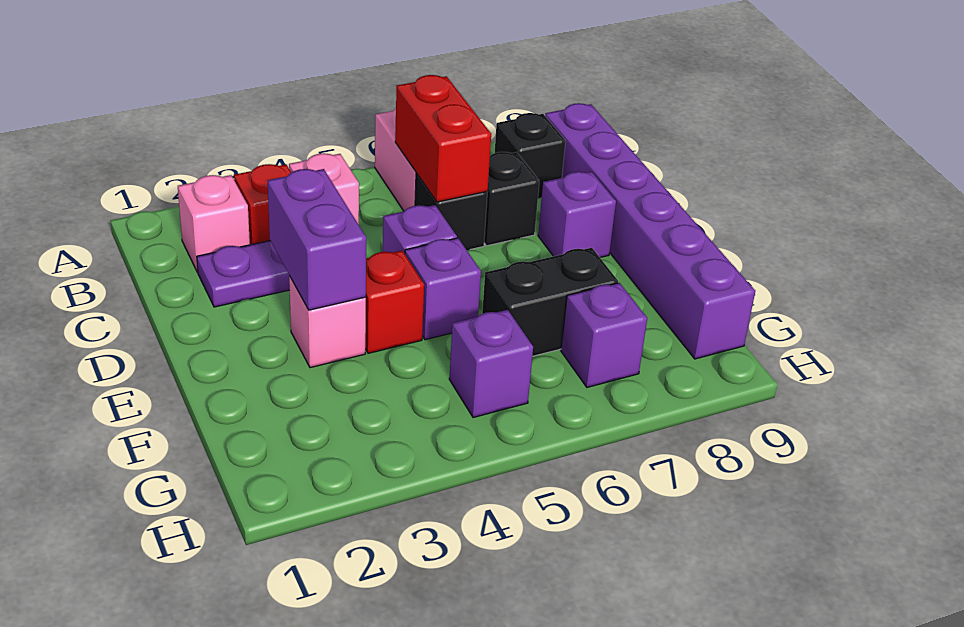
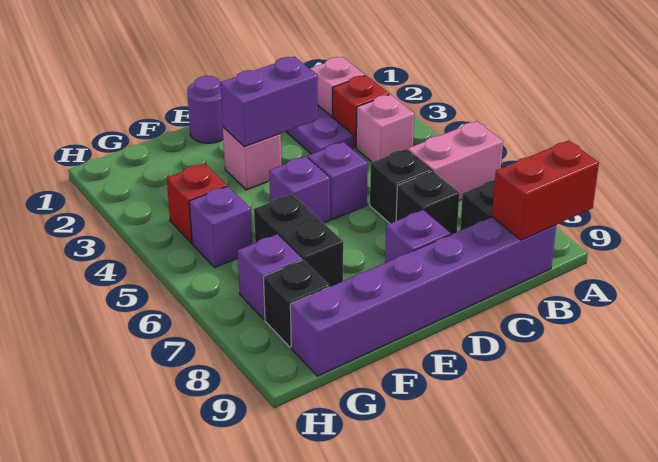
red 1x2 brick [395,75,491,202] -> red 1x2 brick moved to [492,141,599,240]
none -> purple 1x1 round brick [187,76,223,143]
red 1x1 brick [365,251,424,353] -> red 1x1 brick moved to [167,164,227,243]
none -> black 1x1 brick [263,260,330,347]

